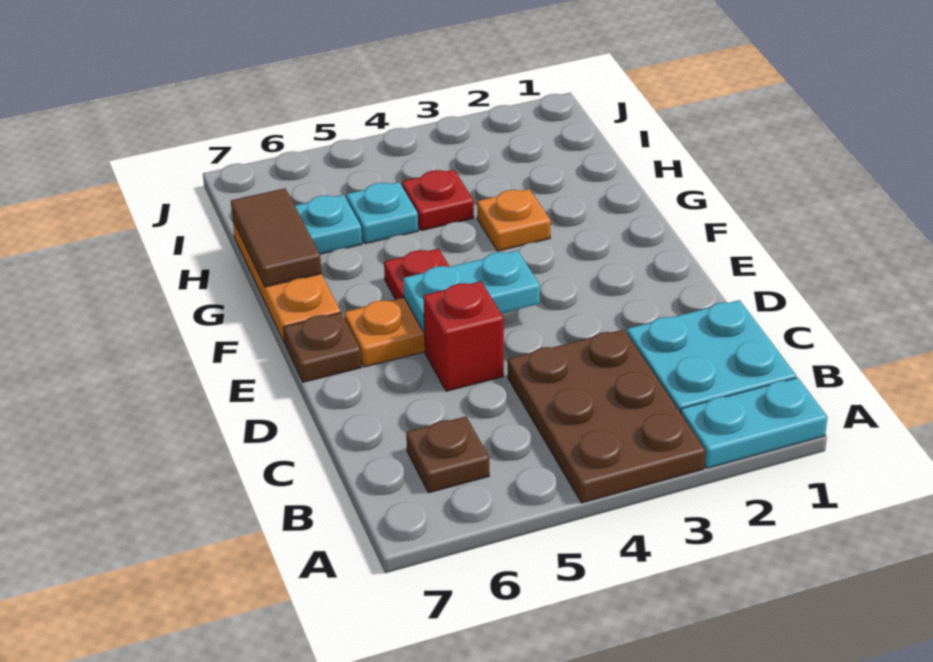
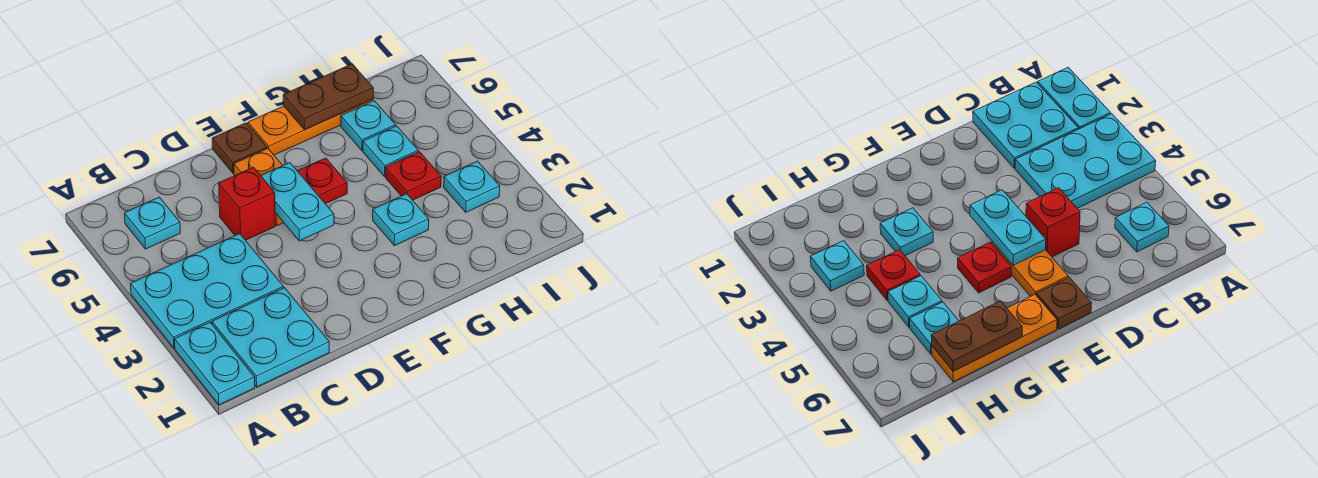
brown 2x3 plate [508,330,705,503] -> cyan 2x3 plate [131,234,284,348]
brown 1x1 plate [406,417,489,493] -> cyan 1x1 plate [125,197,180,249]
orange 1x1 plate [477,189,551,251] -> cyan 1x1 plate [373,194,429,246]
brown 1x2 tile [231,188,322,287] -> brown 1x2 plate [283,64,373,130]
none -> cyan 1x1 plate [444,161,500,212]

